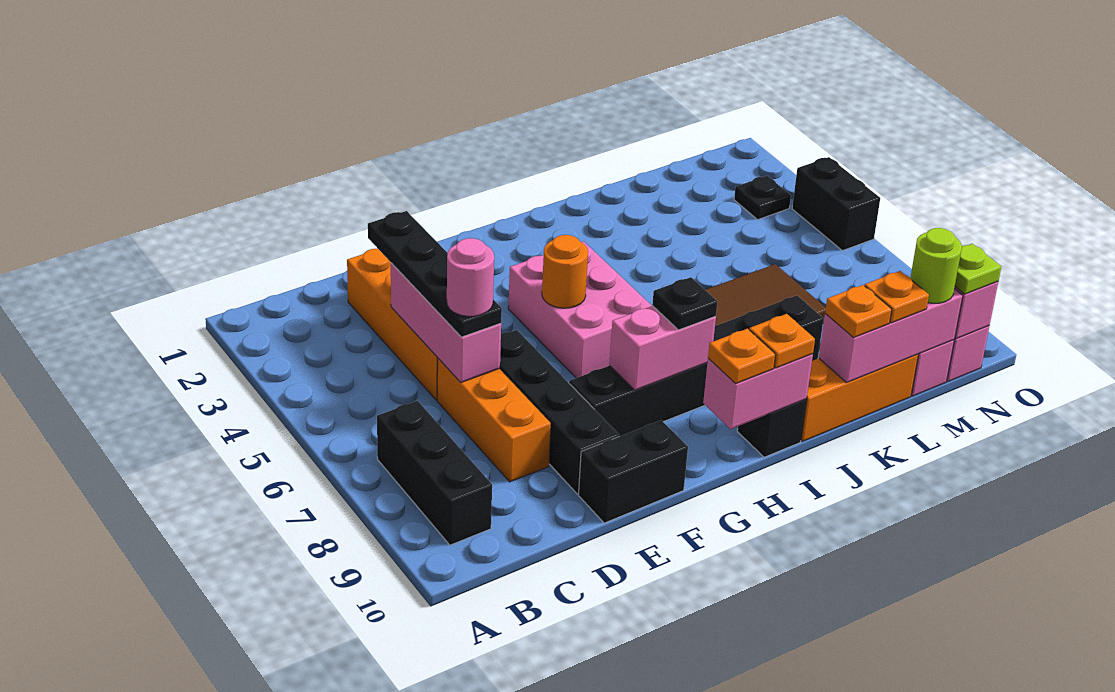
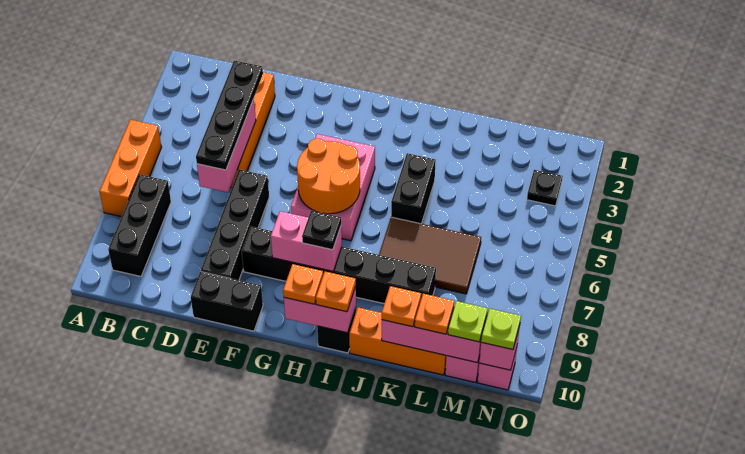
orange 1x3 brick [437,359,551,482] -> orange 1x3 brick moved to [100,120,161,217]
pink 1x1 round brick [447,238,494,316] -> none
orange 1x1 round brick [542,235,588,308] -> orange 2x2 round brick [297,139,360,214]
lime 1x1 round brick [910,228,962,303] -> lime 1x1 plate [448,301,488,342]
black 1x2 brick [792,157,880,251] -> black 1x2 brick moved to [391,153,436,224]

